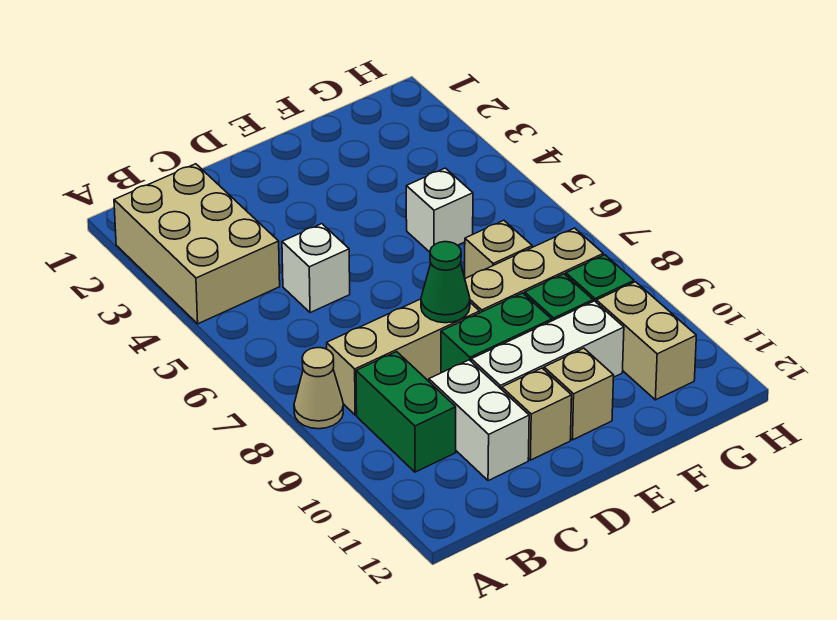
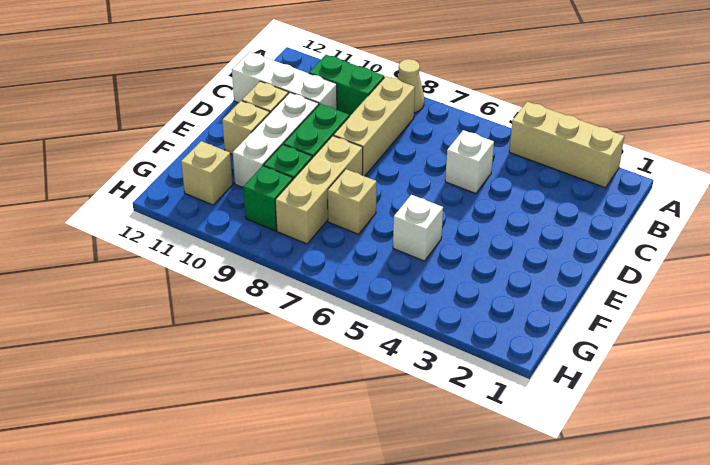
tan 2x3 brick [114,164,280,324] -> tan 1x3 brick [509,102,624,188]
white 1x2 brick [429,360,529,481] -> white 1x3 brick [232,52,337,110]
green 1x1 cone [421,242,470,323] -> none
tan 1x2 brick [596,282,696,400] -> tan 1x1 brick [181,141,233,205]

